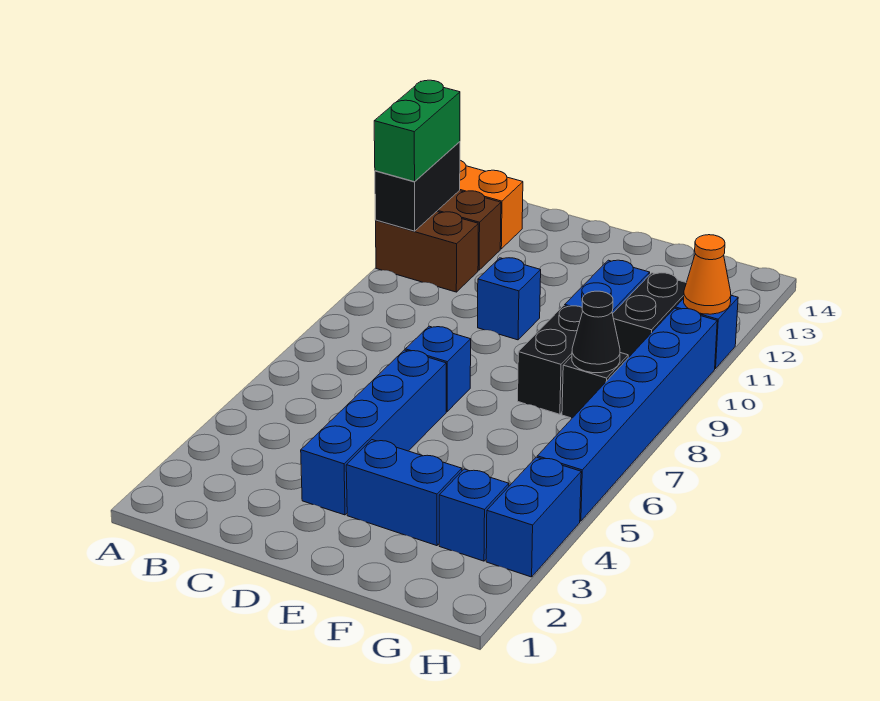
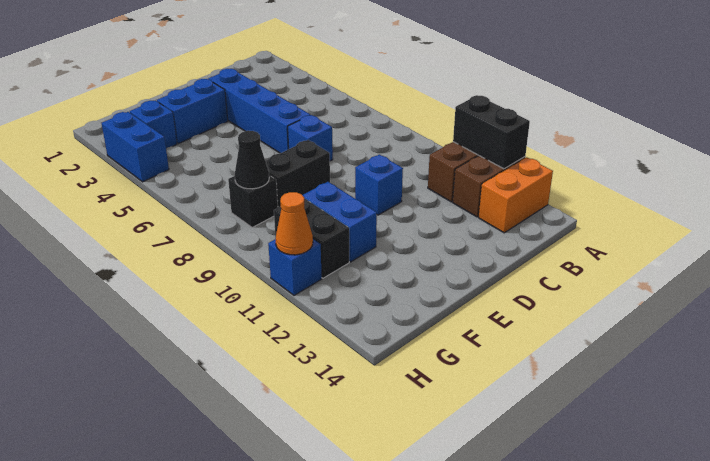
green 1x2 brick [374,80,460,182] -> none
black 1x2 brick [518,306,583,414] -> black 1x2 brick turned to [266,140,330,208]
blue 1x6 brick [537,308,717,521] -> none

